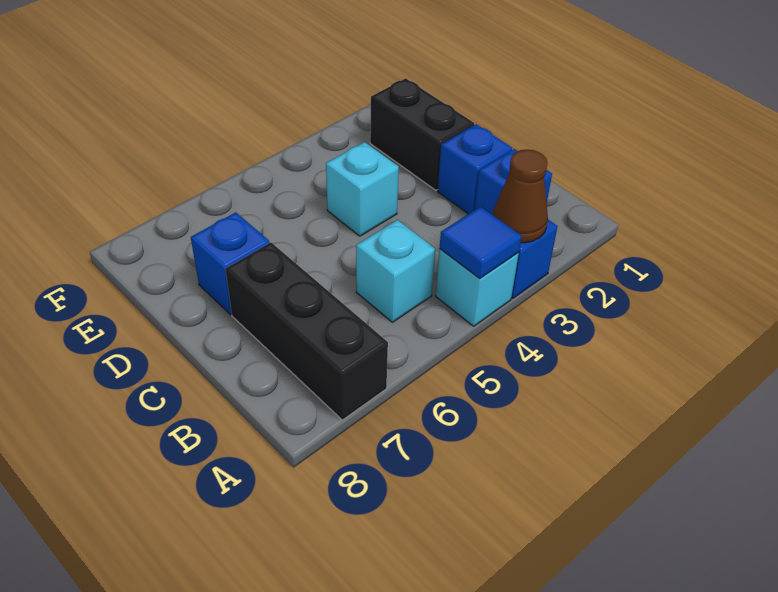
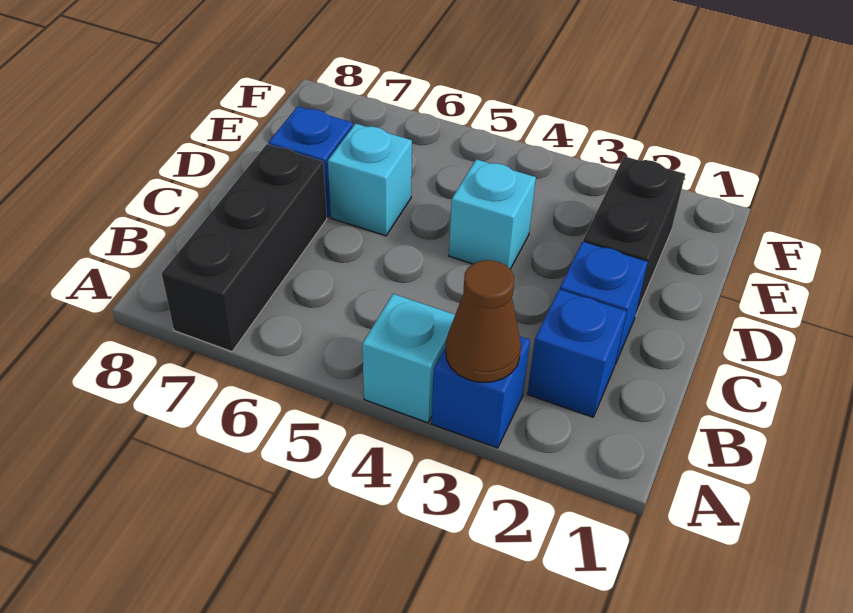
blue 1x1 tile [440,207,522,279] -> none
cyan 1x1 brick [356,220,435,322] -> cyan 1x1 brick moved to [328,123,412,236]

